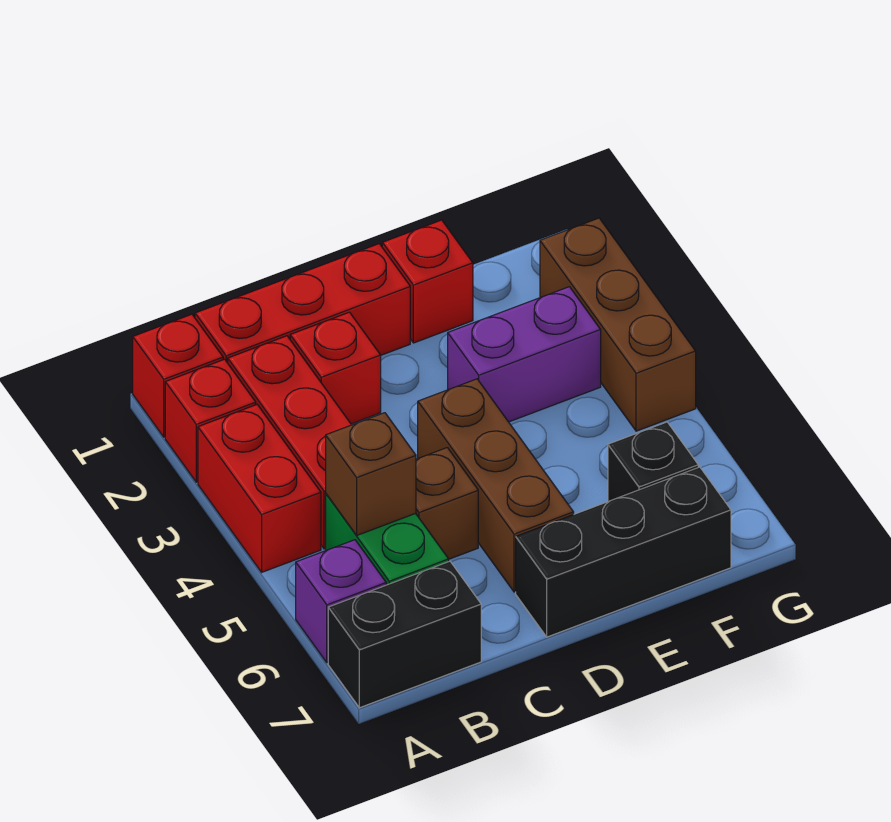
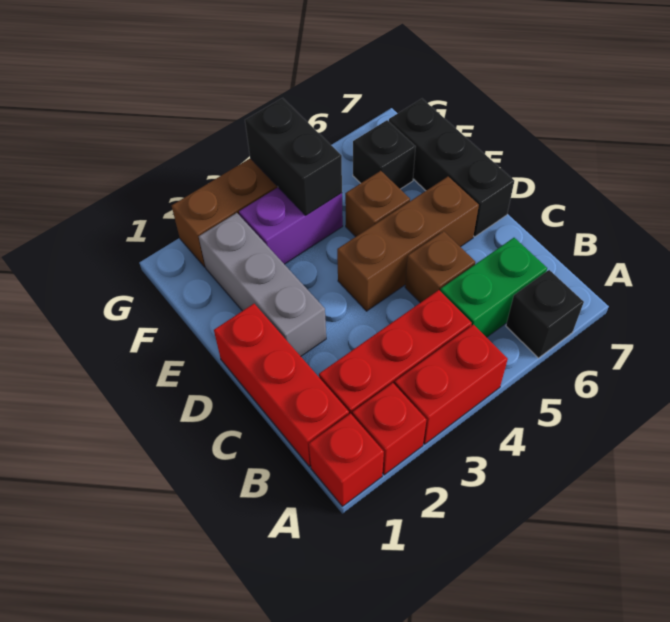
purple 1x1 brick [296,540,386,663] -> black 1x1 brick [506,270,584,358]
black 1x2 brick [328,561,481,708] -> black 1x2 brick moved to [245,98,342,215]
brown 1x1 brick [326,413,416,535] -> brown 1x1 brick moved to [345,171,410,237]
red 1x1 brick [290,312,381,424] -> none
none -> grey 1x3 brick [199,213,326,356]
red 1x1 brick [382,220,473,343] -> none
purple 1x2 brick [448,287,601,422] -> purple 1x2 brick turned to [239,187,343,264]

